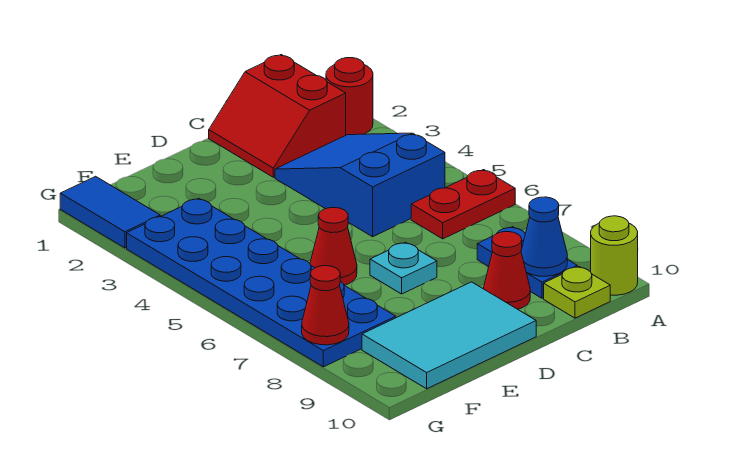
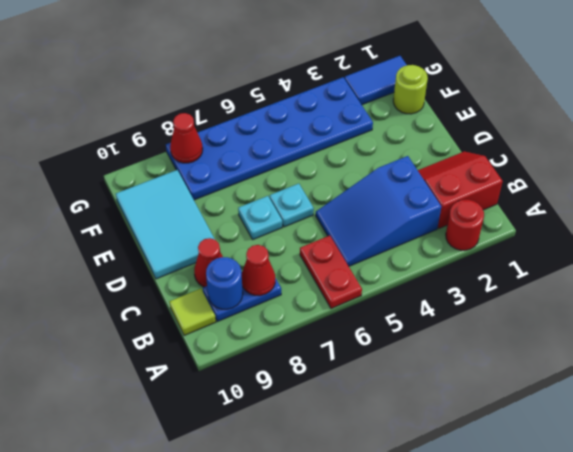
lime 1x1 round brick [591,216,638,295] -> lime 1x1 round brick moved to [393,65,428,114]
blue 2x3 slope [275,133,445,237] -> blue 2x3 slope turned to [316,156,441,266]
blue 1x1 cone [521,197,567,276] -> blue 1x1 round brick [206,257,243,309]
lime 1x1 plate [544,267,610,318] -> lime 1x1 tile [170,289,216,336]
none -> cyan 1x1 plate [270,184,314,227]
red 1x1 cone [310,208,357,285] -> red 1x1 cone moved to [242,245,275,296]

